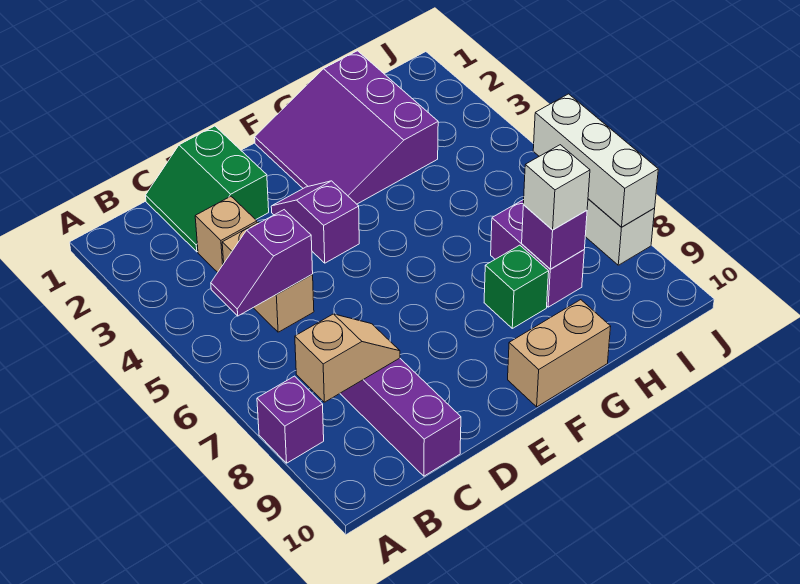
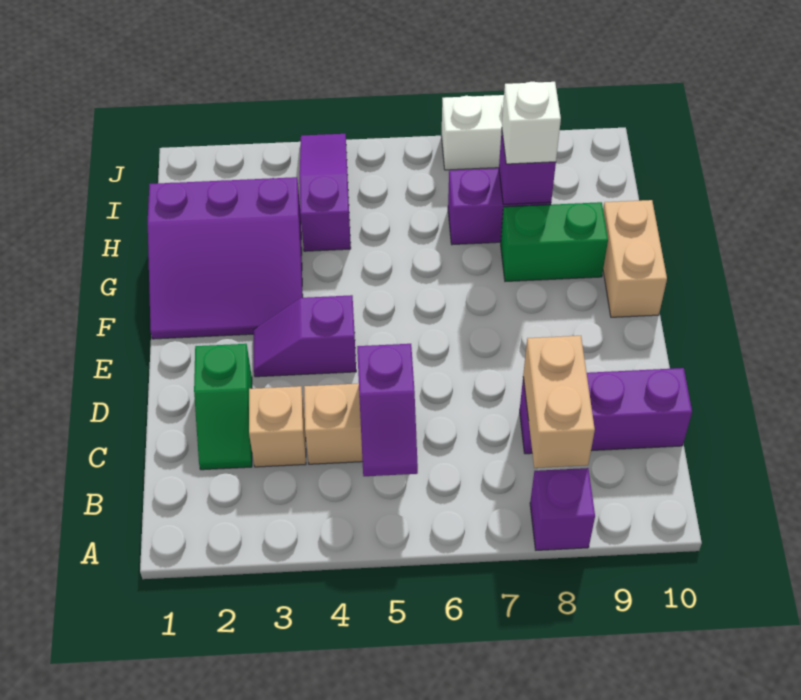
tan 1x2 slope [295,314,400,402] -> tan 1x2 brick [523,336,595,468]
green 2x2 slope [146,126,269,252] -> green 1x2 slope [194,344,252,470]
green 1x1 brick [484,245,549,328] -> green 1x2 brick [501,202,608,281]
none -> purple 1x3 slope [300,134,351,251]
white 1x3 brick [533,94,658,227] -> none

